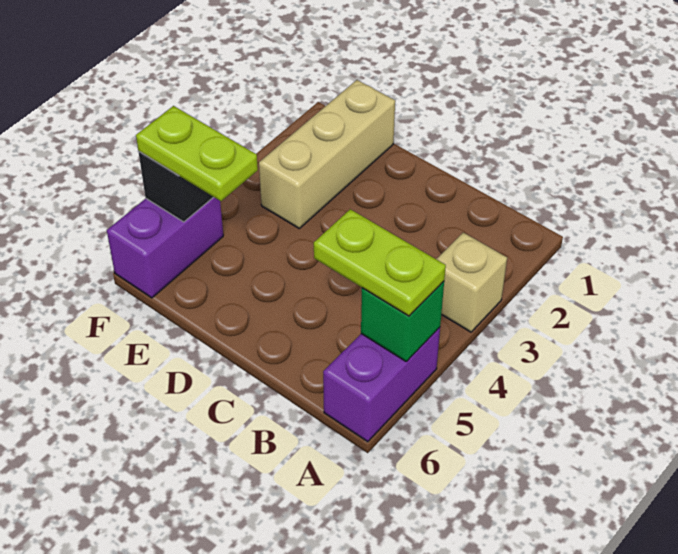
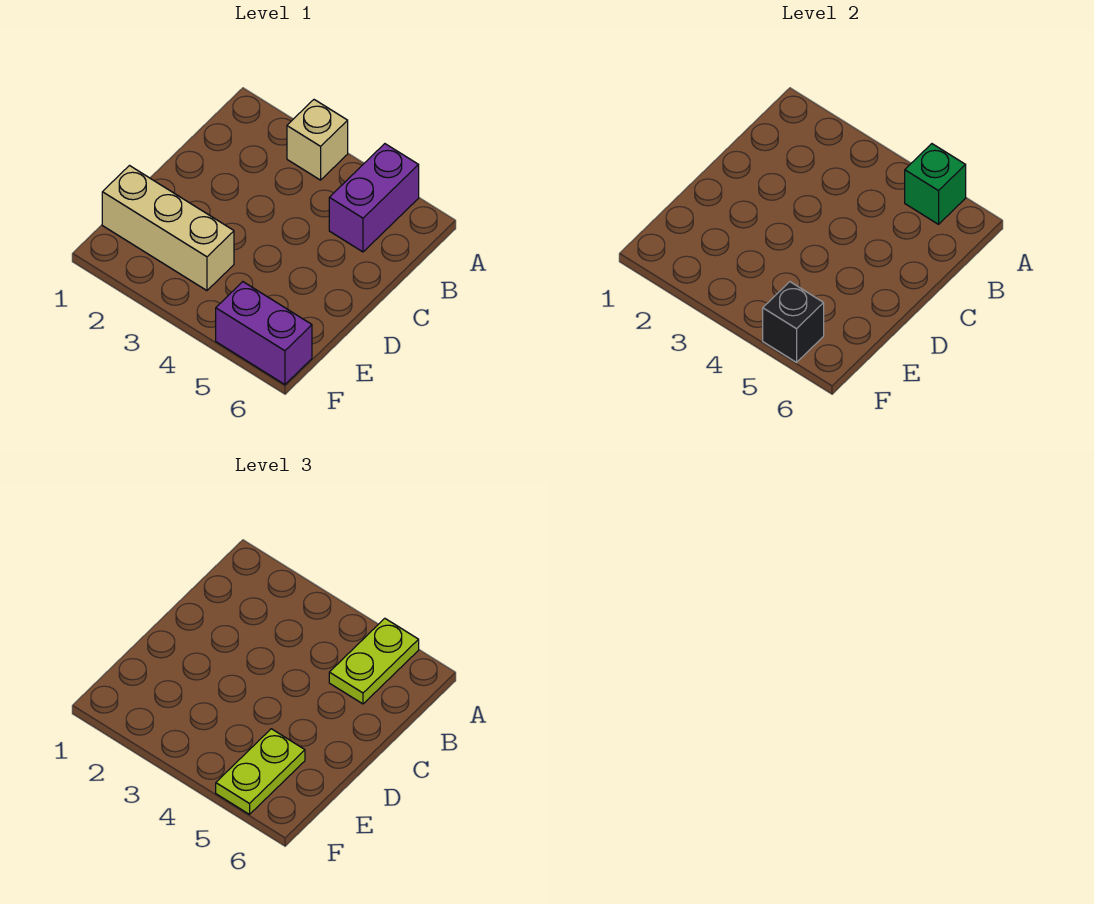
purple 1x2 brick [323,327,440,442] -> purple 1x2 brick turned to [329,144,419,252]

